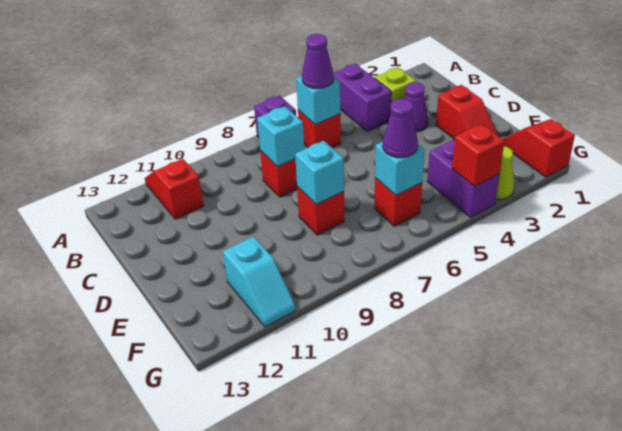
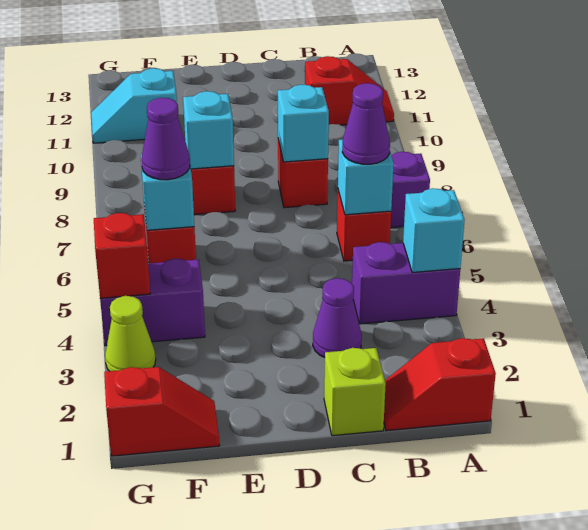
none -> cyan 1x1 brick [403,188,465,272]
lime 1x1 brick [375,67,416,102] -> lime 1x1 brick moved to [324,348,386,436]
red 1x2 slope [436,85,498,139] -> red 1x2 slope moved to [384,338,496,431]

